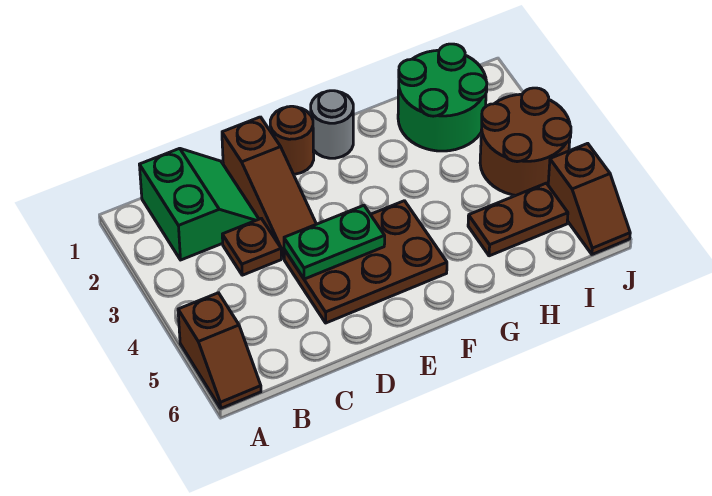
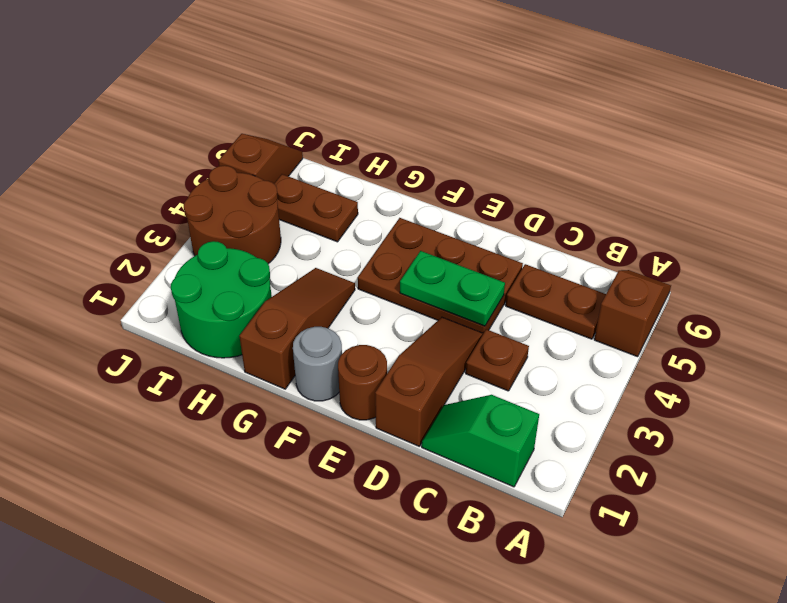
green 2x2 slope [139,148,259,260] -> green 1x2 slope [422,395,539,487]
none -> brown 1x2 plate [506,264,606,339]
none -> brown 1x3 slope [239,268,355,389]

